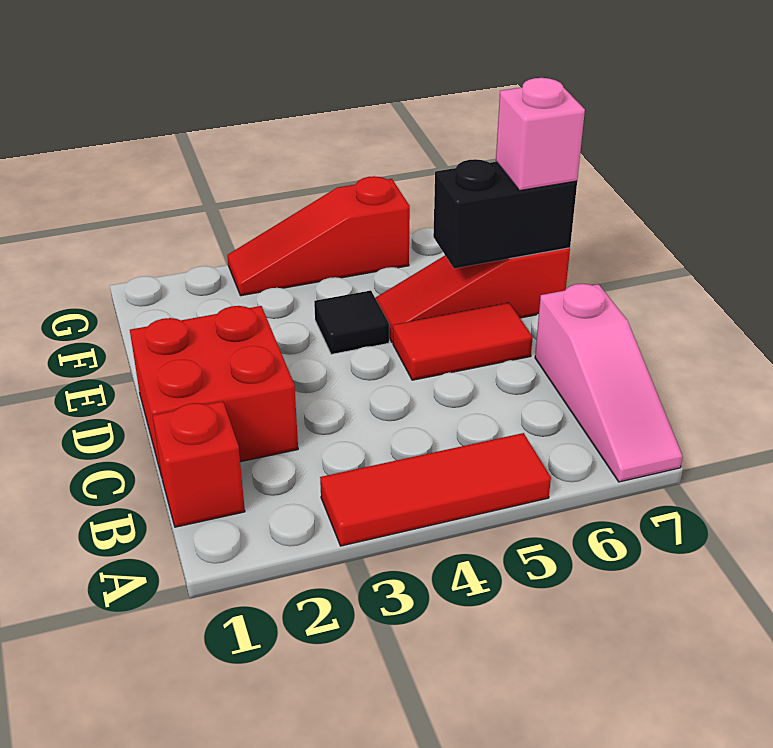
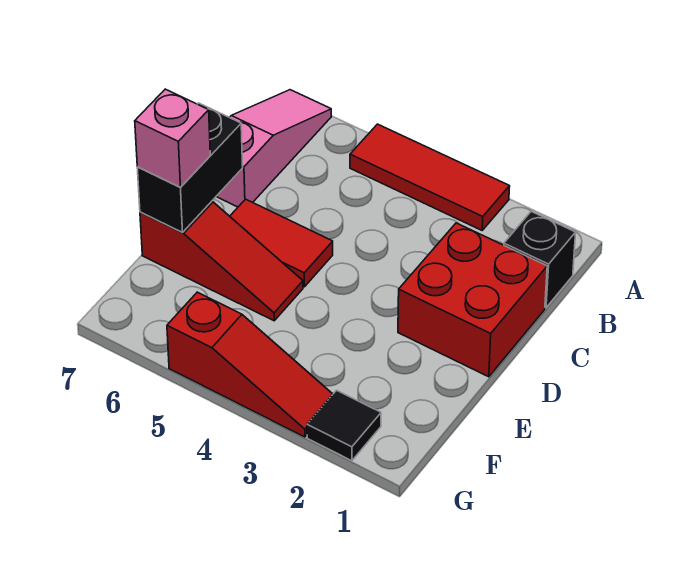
red 1x1 brick [153,401,245,527] -> black 1x1 brick [504,211,576,308]
black 1x1 tile [314,291,389,354] -> black 1x1 tile moved to [307,390,381,461]
black 1x2 brick [433,159,577,269] -> black 1x2 brick turned to [137,103,243,232]

